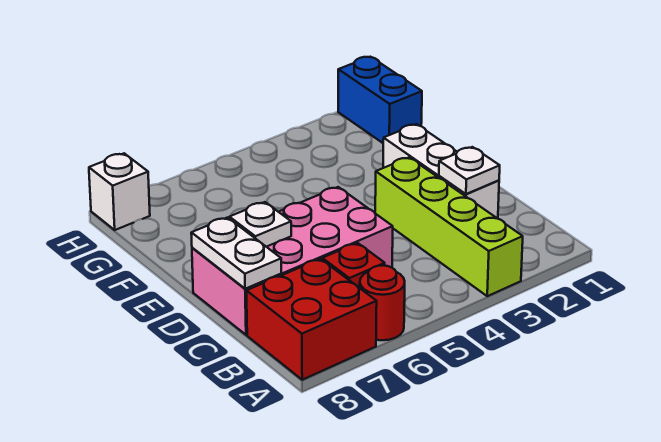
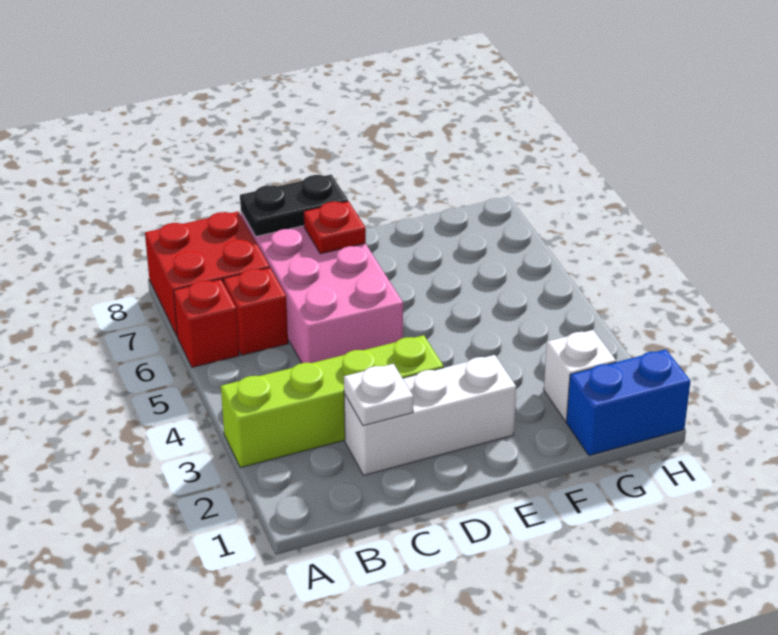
red 1x1 round brick [360,265,405,340] -> red 1x1 brick [173,279,239,367]
white 1x2 plate [191,218,281,289] -> black 1x2 plate [240,175,348,236]
white 1x1 plate [229,202,291,247] -> red 1x1 plate [304,201,366,254]
white 1x1 brick [89,153,150,230] -> white 1x1 brick moved to [544,330,616,421]

